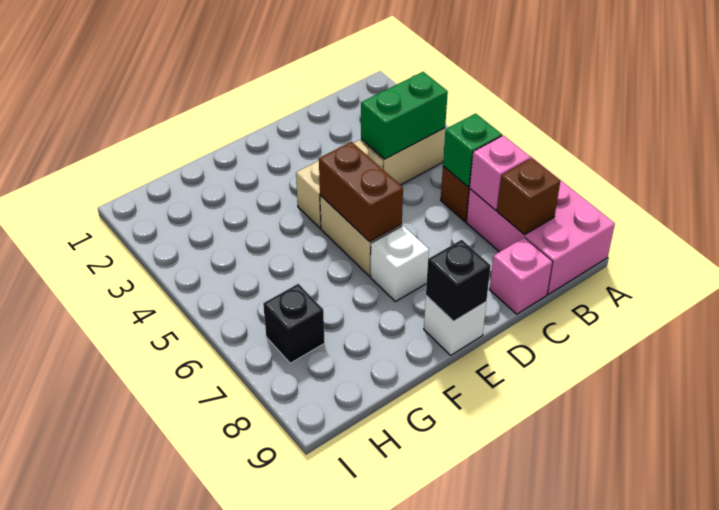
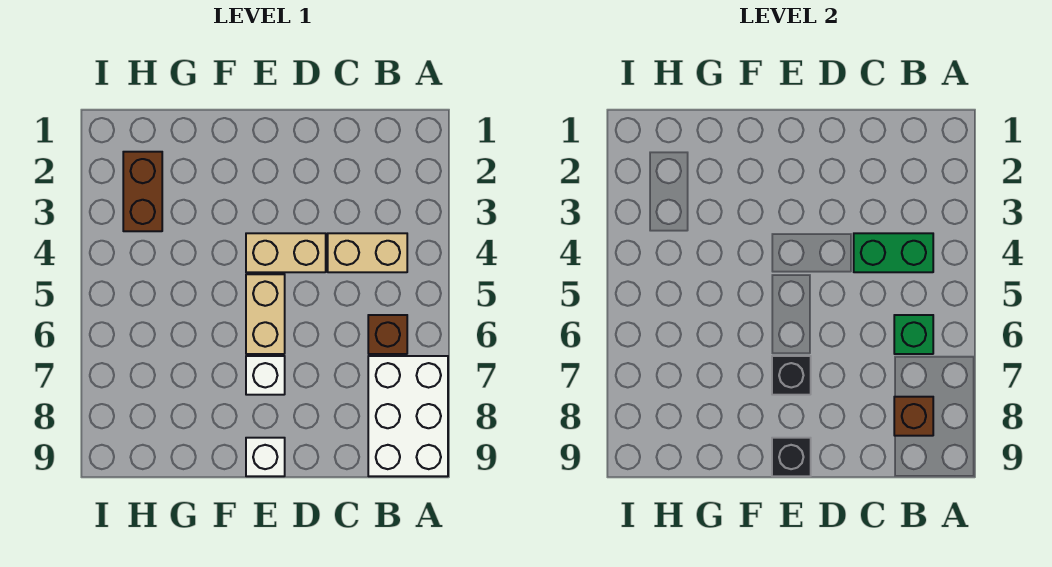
pink 2x3 brick [466,156,615,294] -> white 2x3 brick [368,356,448,476]
pink 1x1 brick [470,135,531,210] -> none
pink 1x1 brick [489,238,552,314] -> none
brown 1x2 brick [319,142,403,242] -> brown 1x2 brick moved to [123,152,162,231]
black 1x1 brick [263,284,325,363] -> black 1x1 brick moved to [772,356,811,395]

